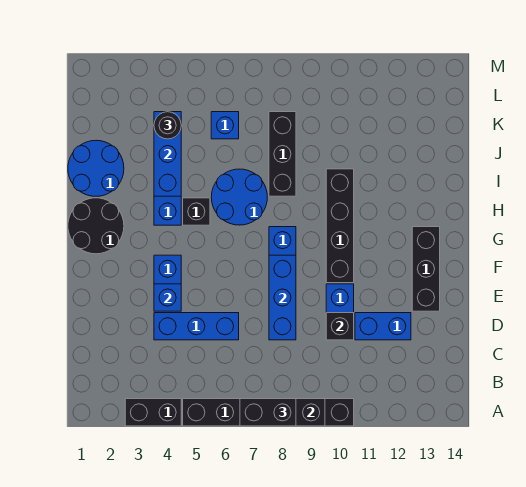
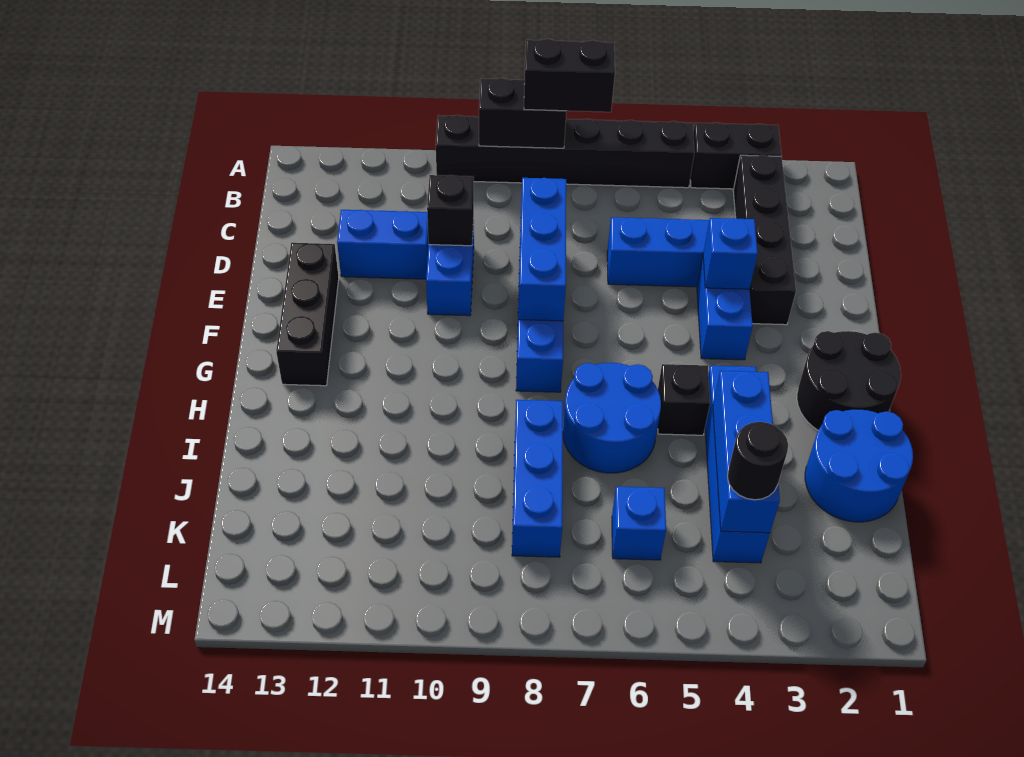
black 1x4 brick [326,169,354,283] -> black 1x4 brick moved to [733,155,796,325]
black 1x3 brick [269,112,296,196] -> blue 1x3 brick [512,400,563,557]

